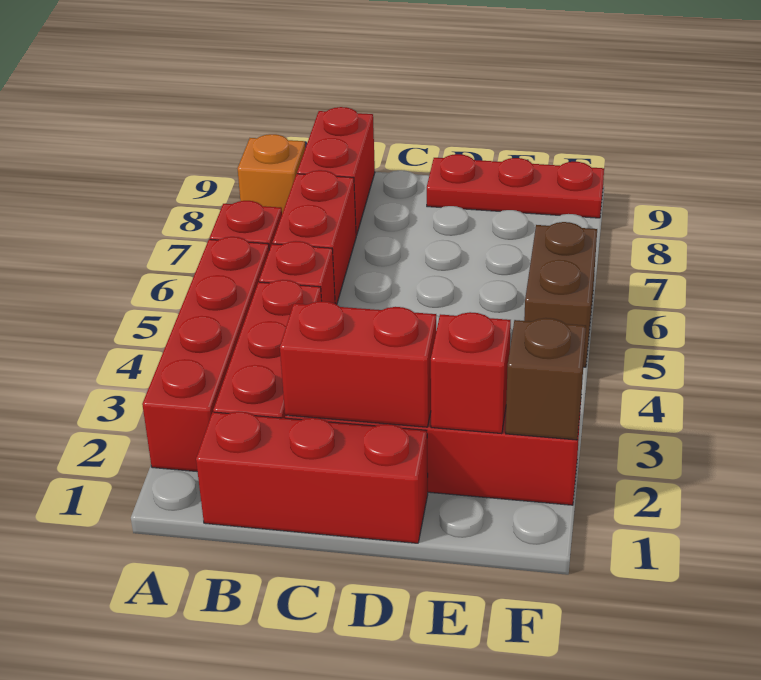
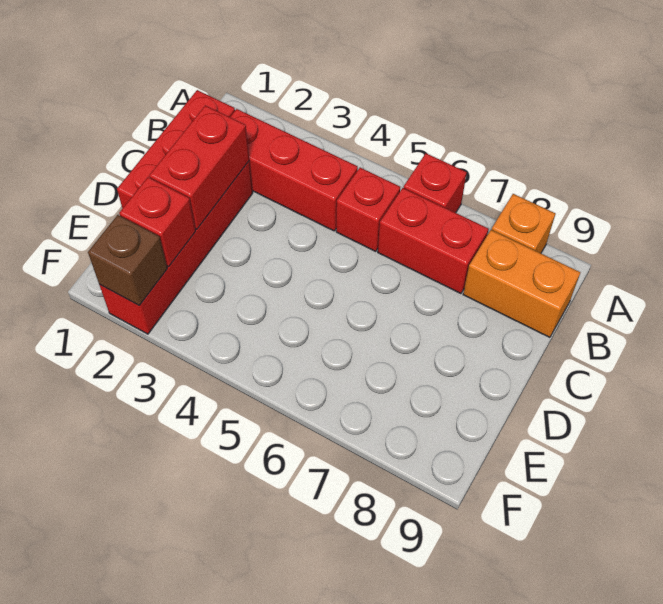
red 1x4 brick [142,237,269,471] -> none
red 1x2 brick [297,107,375,236] -> orange 1x2 brick [463,230,580,337]
red 1x3 plate [427,154,604,218] -> none
brown 1x2 brick [524,222,597,367] -> none

